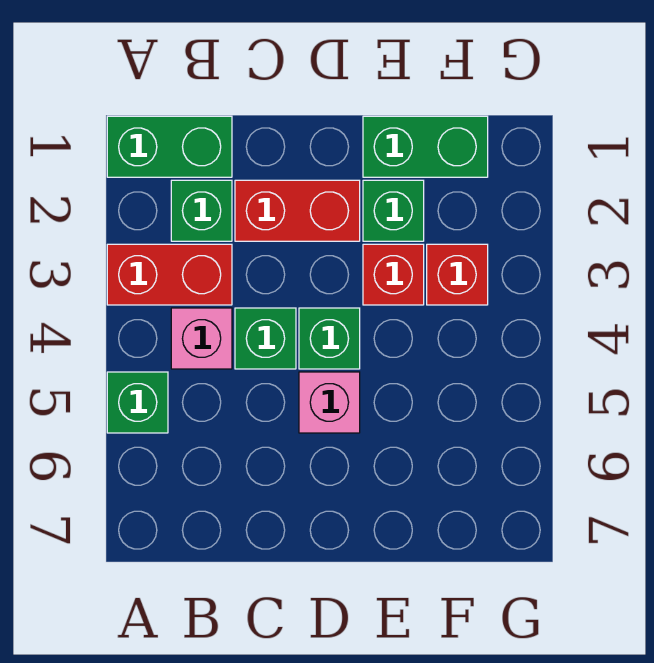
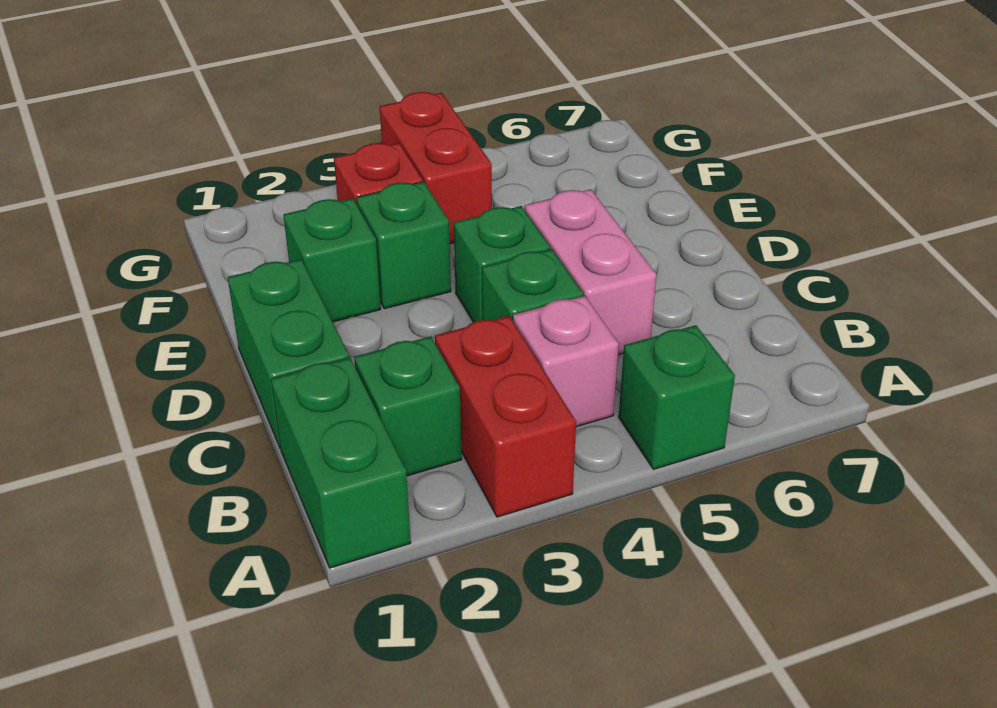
red 1x2 brick [235,180,360,241] -> red 1x2 brick moved to [380,92,492,244]
pink 1x1 brick [299,372,360,433] -> pink 1x2 brick [525,189,657,354]
green 1x2 brick [363,116,488,177] -> green 1x2 brick moved to [228,259,349,448]
red 1x1 brick [363,244,424,305] -> green 1x1 brick [356,182,451,309]

